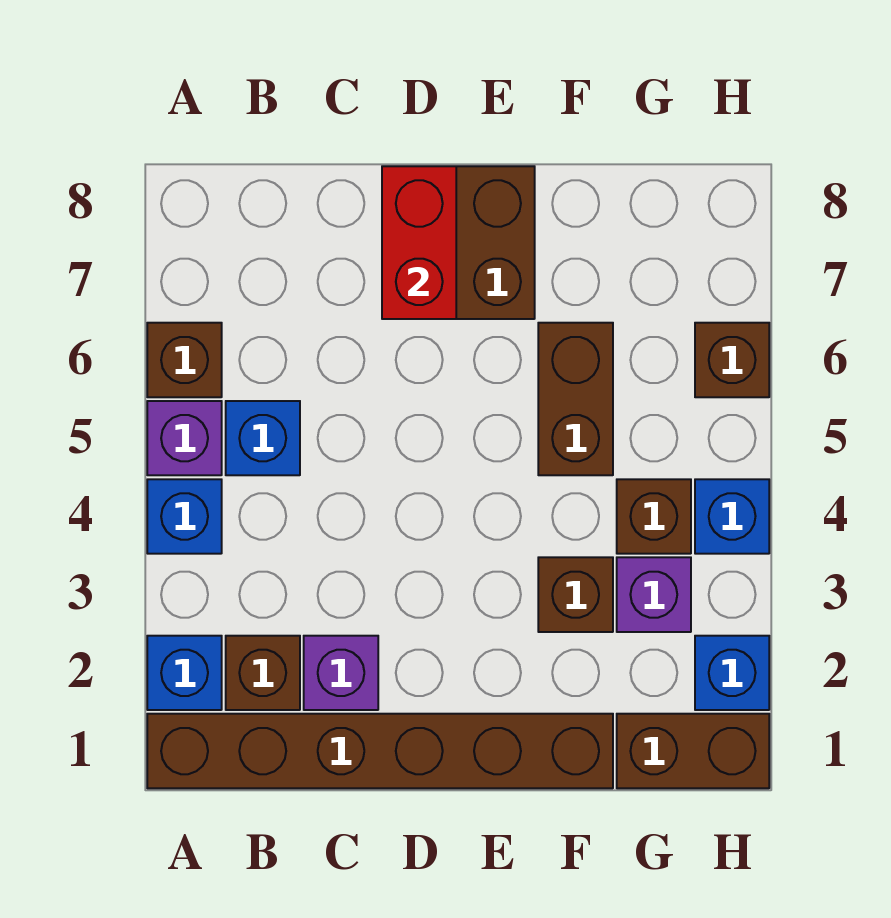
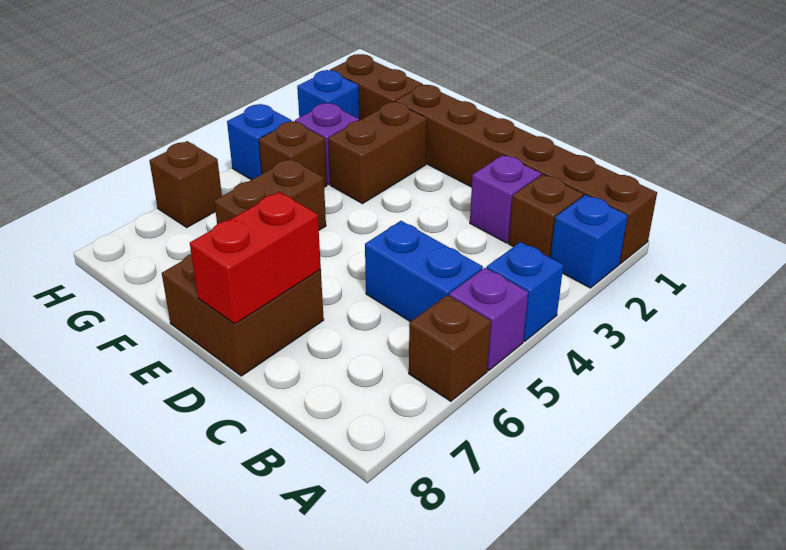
blue 1x1 brick [226,401,300,475] -> blue 1x2 brick [365,221,483,322]
brown 1x1 brick [538,557,613,632] -> brown 1x2 brick [328,102,427,204]

